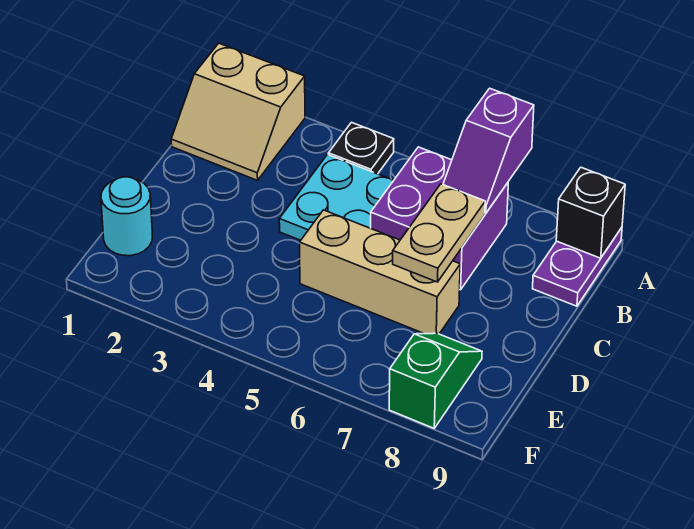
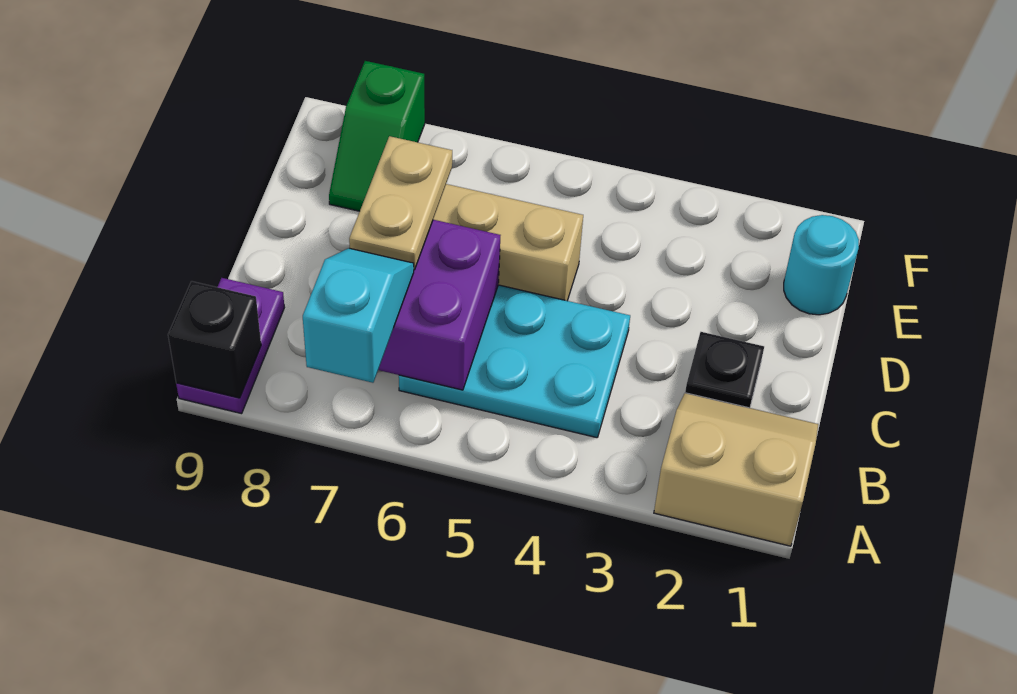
black 1x1 plate [328,122,394,174] -> black 1x1 plate moved to [685,332,764,408]
purple 1x2 slope [443,88,534,213] -> cyan 1x2 slope [303,248,414,383]

